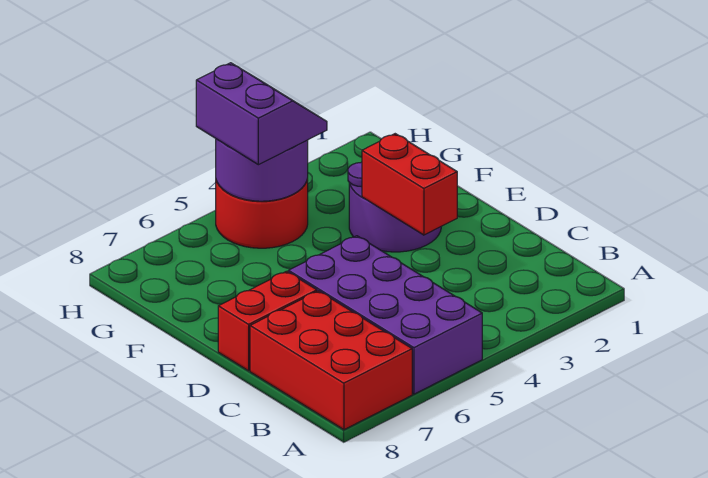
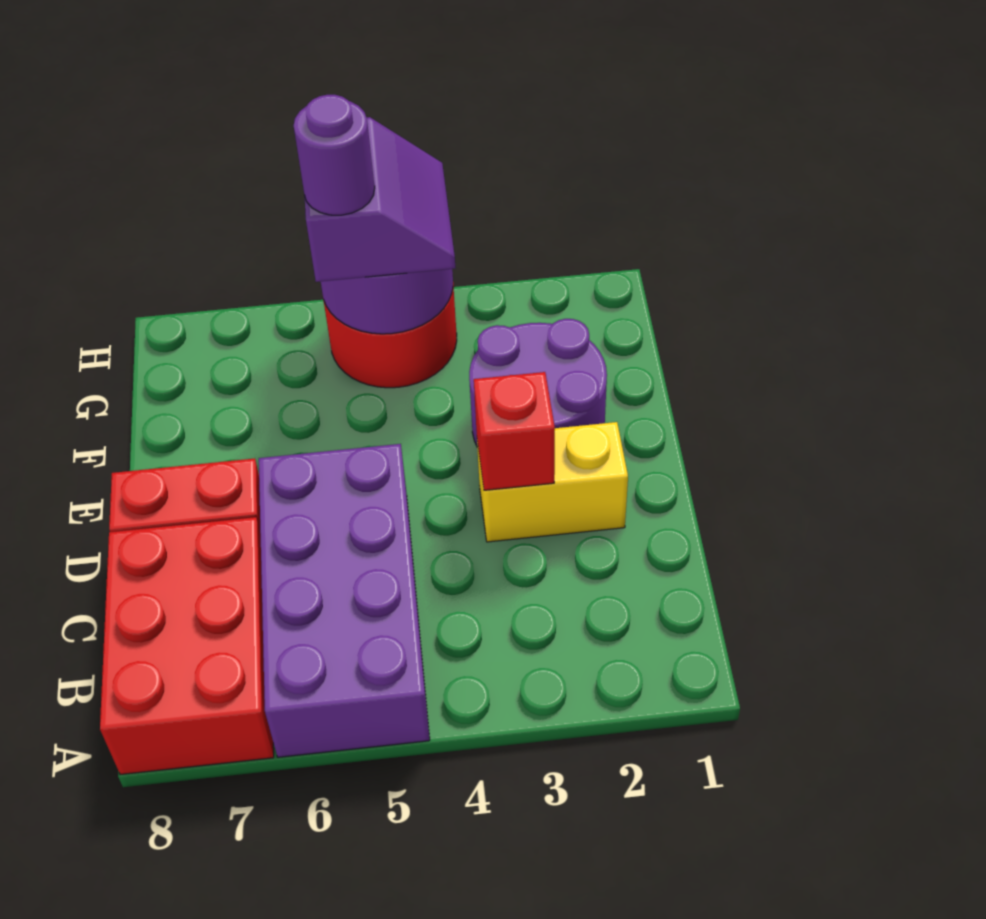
none -> yellow 1x2 brick [477,422,628,542]
red 1x2 brick [362,134,457,235] -> red 1x1 brick [474,372,555,490]
none -> purple 1x1 round brick [294,95,375,215]

